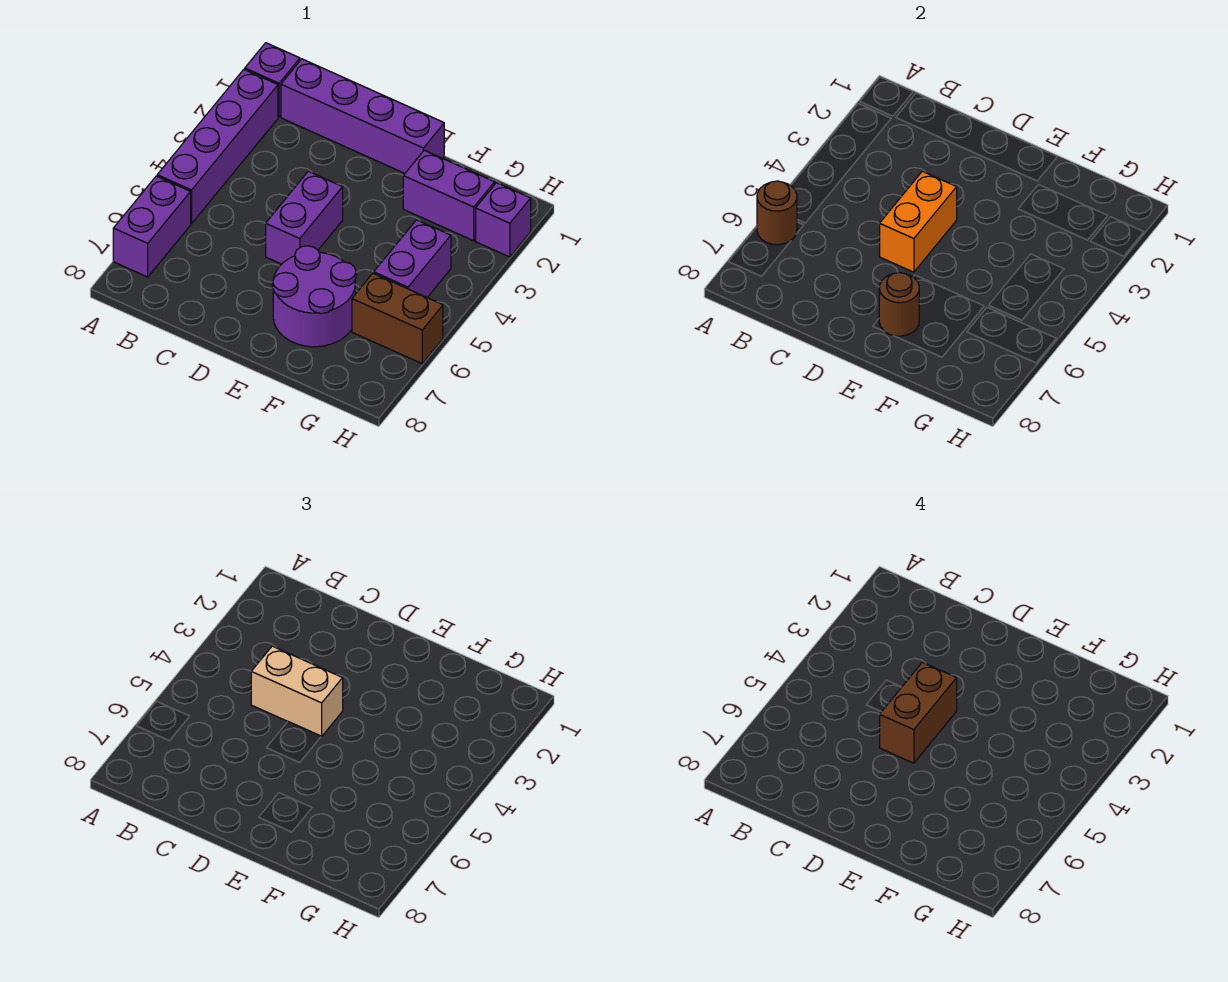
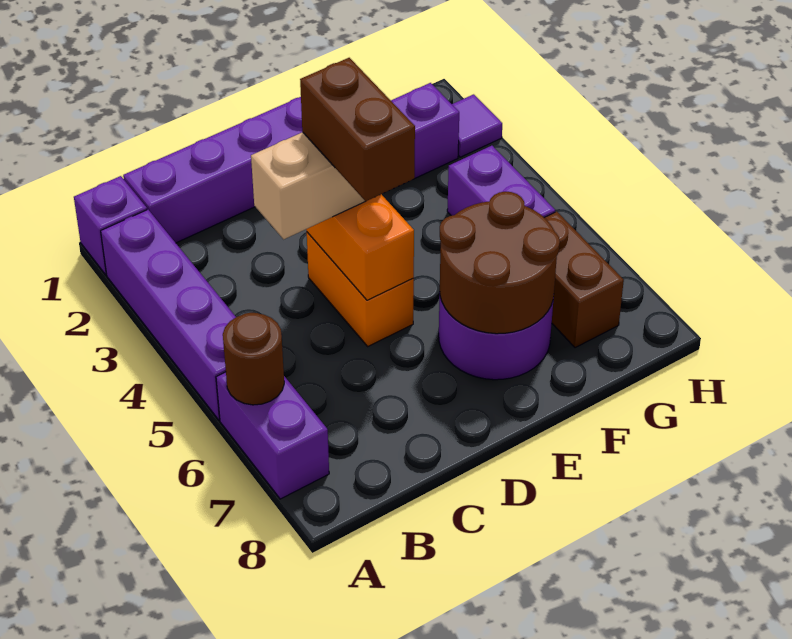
purple 1x2 brick [266,171,343,264] -> orange 1x2 brick [307,232,414,346]
brown 1x1 round brick [879,272,919,336] -> brown 2x2 round brick [440,192,560,334]
brown 1x2 brick [352,273,443,363] -> brown 1x2 brick turned to [545,212,624,348]
purple 1x1 brick [476,183,531,257] -> purple 1x1 tile [452,94,502,157]

